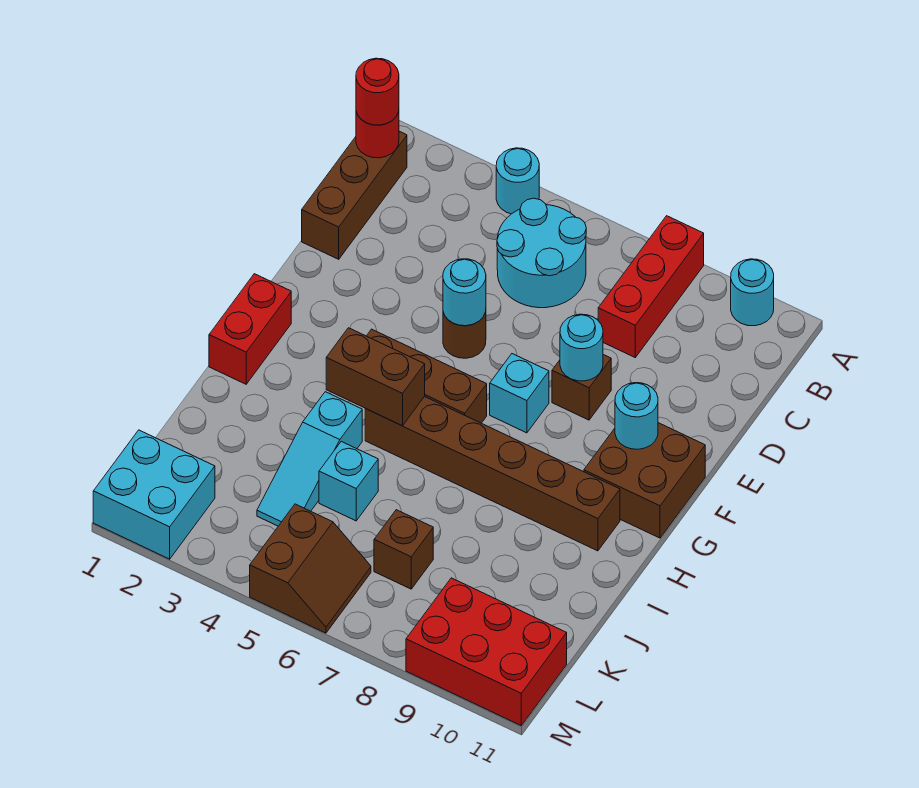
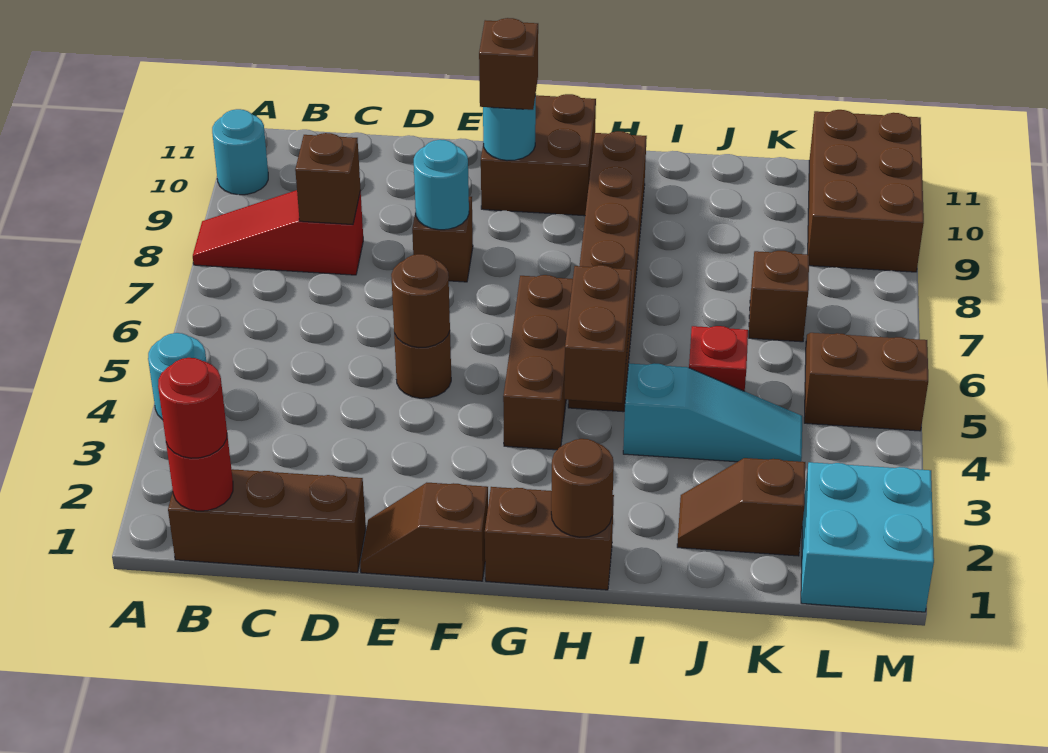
red 1x3 brick [598,216,704,357] -> red 1x3 slope [193,190,363,275]
cyan 2x2 round brick [497,198,586,308] -> none
none -> brown 1x1 brick [295,133,361,225]
none -> brown 1x2 slope [360,483,488,581]
cyan 1x1 round brick [443,259,486,326] -> brown 1x1 round brick [391,254,450,348]
cyan 1x1 brick [490,354,549,433] -> none
none -> brown 1x1 brick [479,18,538,110]
red 1x2 brick [209,274,291,384] -> brown 1x2 brick [485,487,614,590]
none -> brown 1x1 round brick [551,439,614,537]
none -> brown 1x2 slope [677,458,805,556]
cyan 1x1 brick [319,442,378,521] -> red 1x1 brick [689,326,748,391]
red 2x3 brick [406,578,567,725] -> brown 2x3 brick [808,110,924,272]

